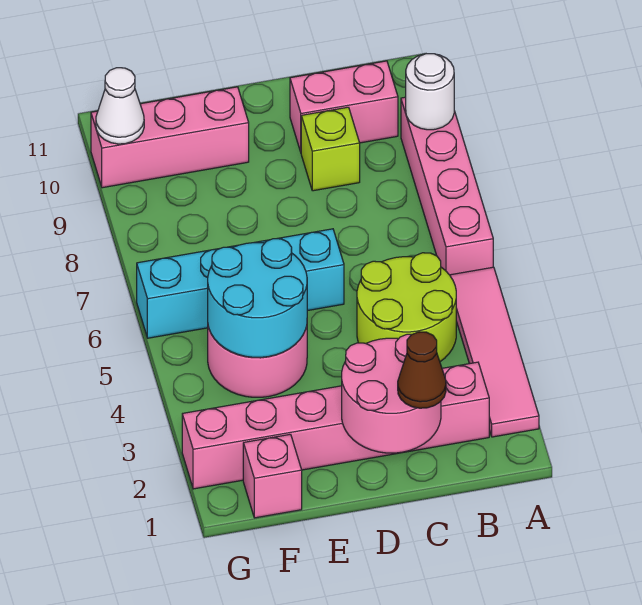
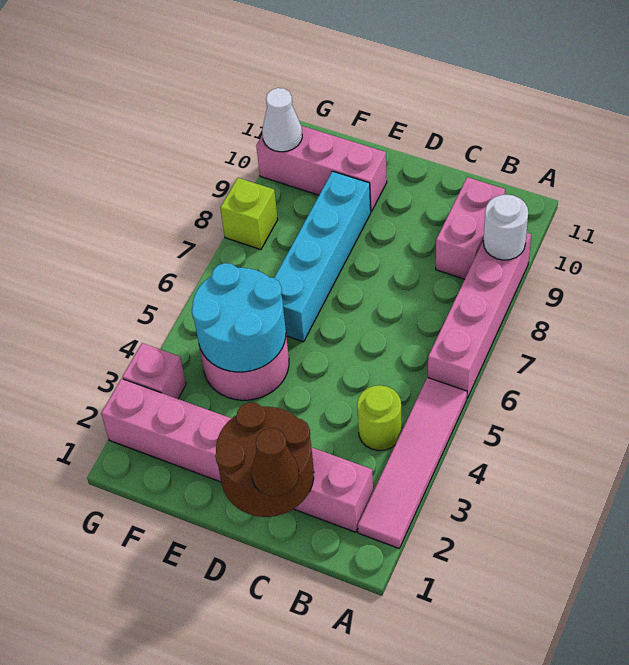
lime 2x2 round brick [357,253,456,362] -> lime 1x1 round brick [357,385,402,451]
pink 1x2 brick [290,61,398,152] -> pink 1x2 brick turned to [436,177,505,279]
pink 2x2 round brick [342,334,441,453] -> brown 2x2 round brick [215,402,314,517]
lime 1x1 brick [301,107,360,191] -> lime 1x1 brick moved to [220,178,278,250]
cyan 1x4 brick [137,229,344,338] -> cyan 1x4 brick turned to [274,171,371,342]
pink 1x1 brick [243,434,302,518] -> pink 1x1 brick moved to [122,343,186,399]

